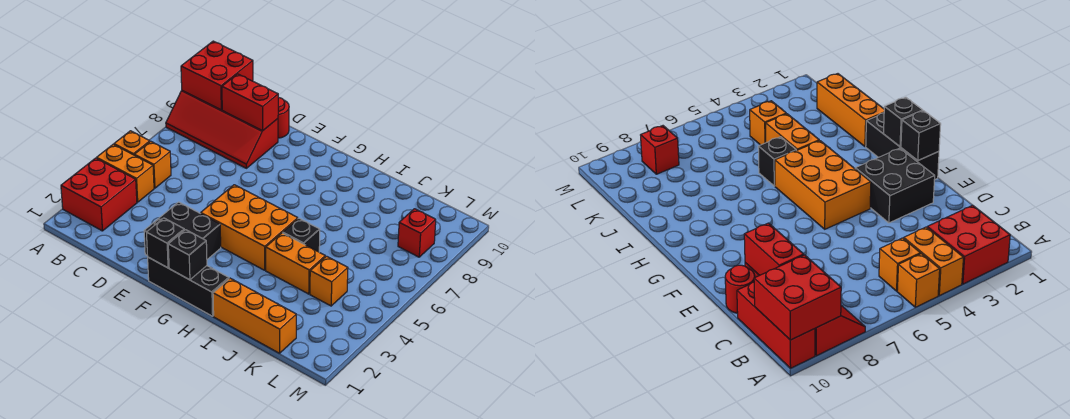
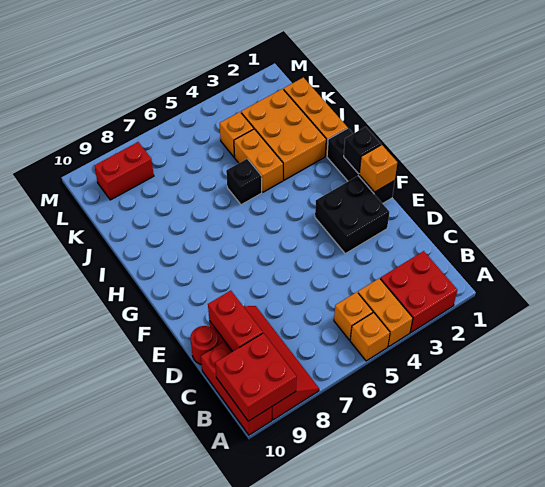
black 1x1 brick [146,218,184,268] -> orange 1x1 brick [359,145,397,192]
orange 2x3 brick [201,185,298,270] -> orange 2x3 brick moved to [241,89,326,180]
red 1x1 brick [398,209,436,257] -> red 1x2 brick [94,142,154,200]

